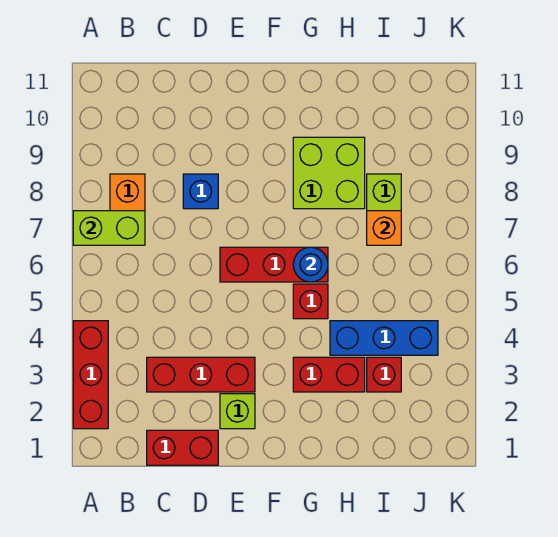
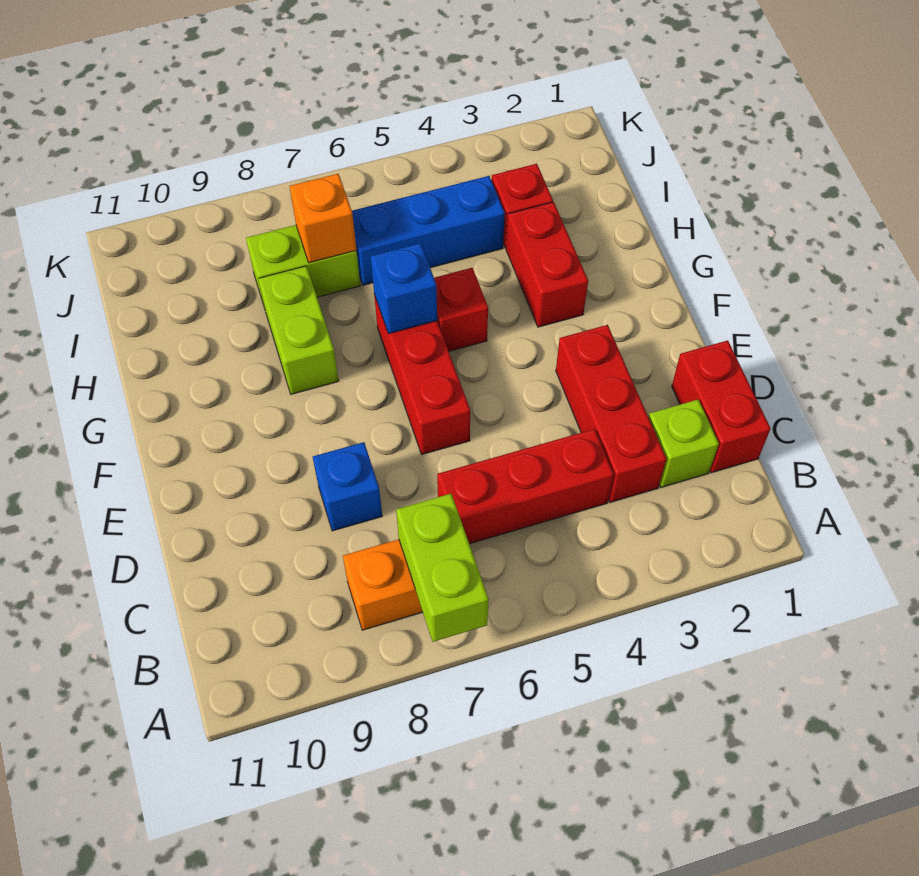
red 1x3 brick [73,321,108,429] -> red 1x3 brick moved to [437,429,614,544]
lime 1x1 brick [220,394,255,429] -> lime 1x1 brick moved to [649,400,719,487]
blue 1x1 round brick [293,247,328,282] -> blue 1x1 brick [371,243,437,334]
lime 2x2 brick [293,137,365,209] -> lime 1x2 brick [258,266,339,394]
blue 1x3 brick [330,321,438,355] -> blue 1x3 brick turned to [352,176,505,285]

